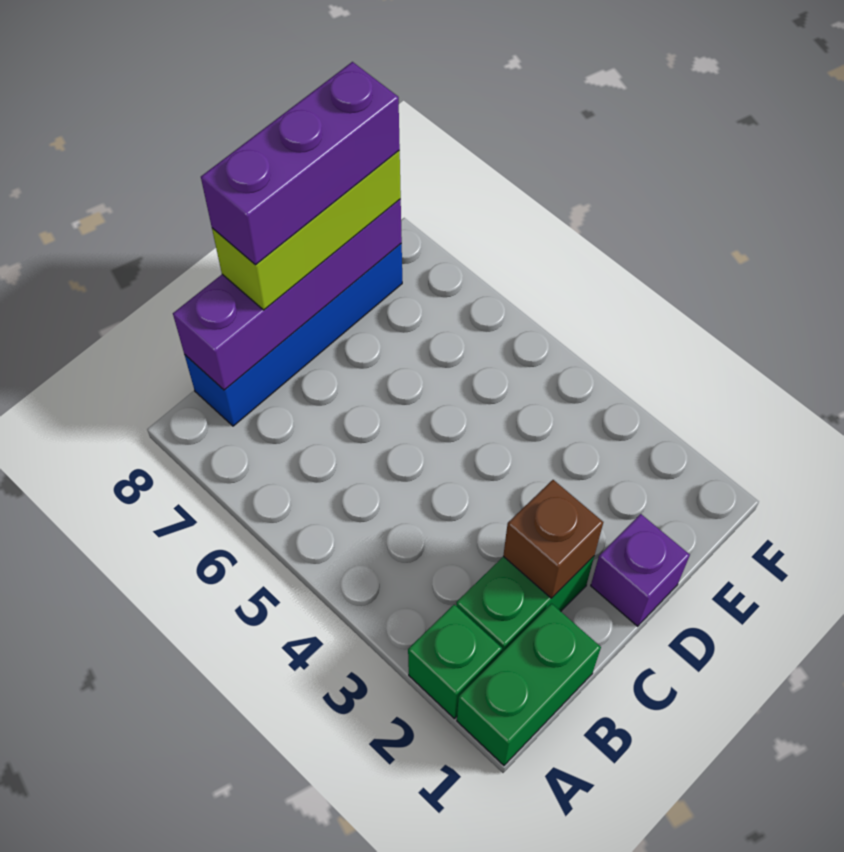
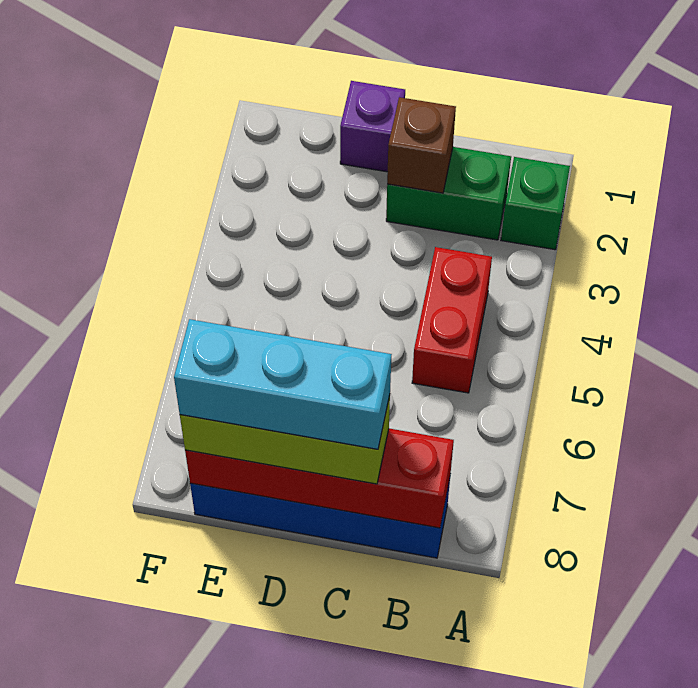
green 1x2 brick [457,604,601,765] -> none
none -> red 1x2 brick [412,247,492,393]
purple 1x4 brick [173,199,402,390] -> red 1x4 brick [185,429,454,528]
purple 1x3 brick [201,62,400,265] -> cyan 1x3 brick [174,319,392,449]

